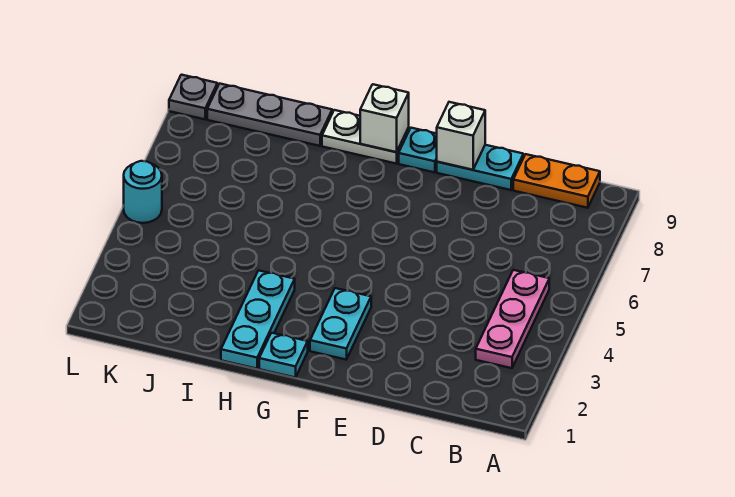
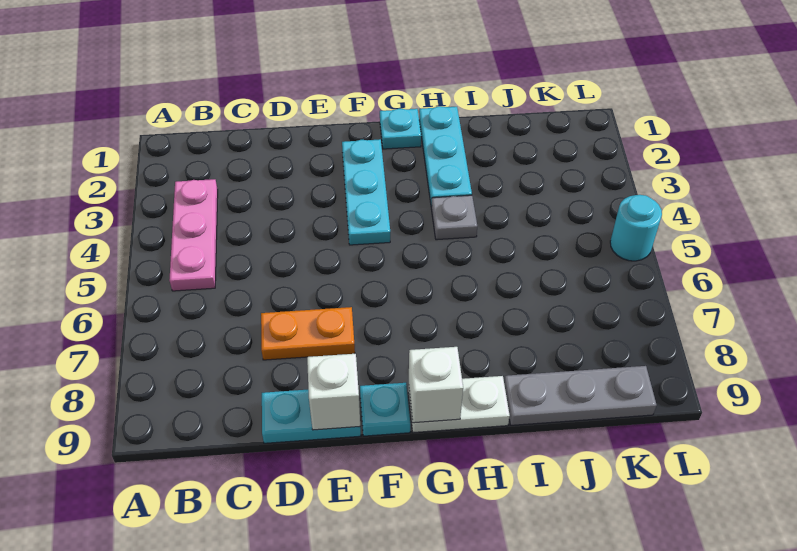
orange 1x2 plate [513,154,600,208] -> orange 1x2 plate moved to [261,307,355,360]
cyan 1x2 plate [310,288,371,360] -> cyan 1x3 plate [342,139,390,245]
grey 1x1 plate [169,75,217,119] -> grey 1x1 plate moved to [431,195,477,240]

